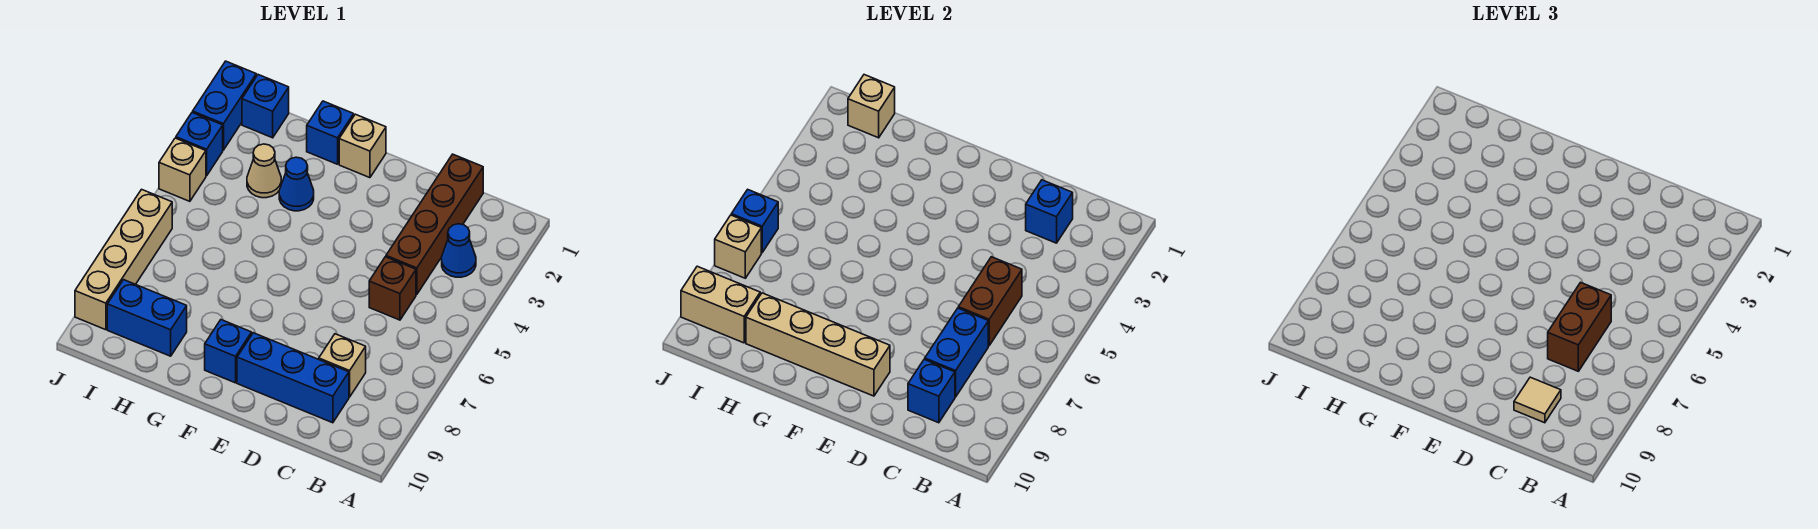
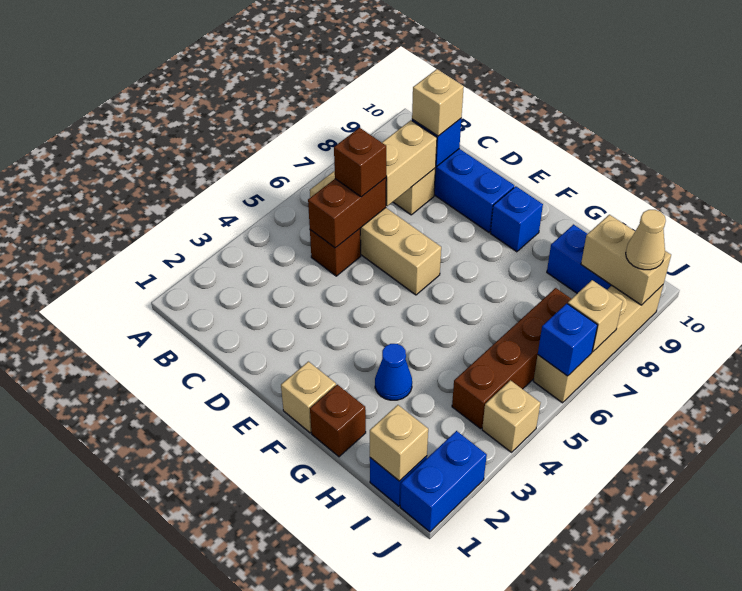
blue 1x1 cone [442,224,476,277] -> none
brown 1x4 brick [386,154,483,294] -> brown 1x4 brick moved to [452,288,571,429]
blue 1x1 brick [1026,180,1073,243] -> none
brown 1x2 brick [1548,282,1611,371] -> brown 1x1 brick [334,128,386,197]
blue 1x2 brick [925,308,988,397] -> tan 1x2 brick [382,120,437,206]
tan 1x1 tile [1514,377,1561,423] -> tan 1x1 brick [412,69,464,136]
tan 1x4 brick [746,293,890,396] -> tan 1x4 brick moved to [310,171,441,295]
blue 1x1 brick [307,101,354,164] -> brown 1x1 brick [310,385,366,457]
tan 1x1 cone [247,144,281,198] -> tan 1x1 cone moved to [626,210,666,270]
blue 1x1 brick [176,112,223,176] -> none

